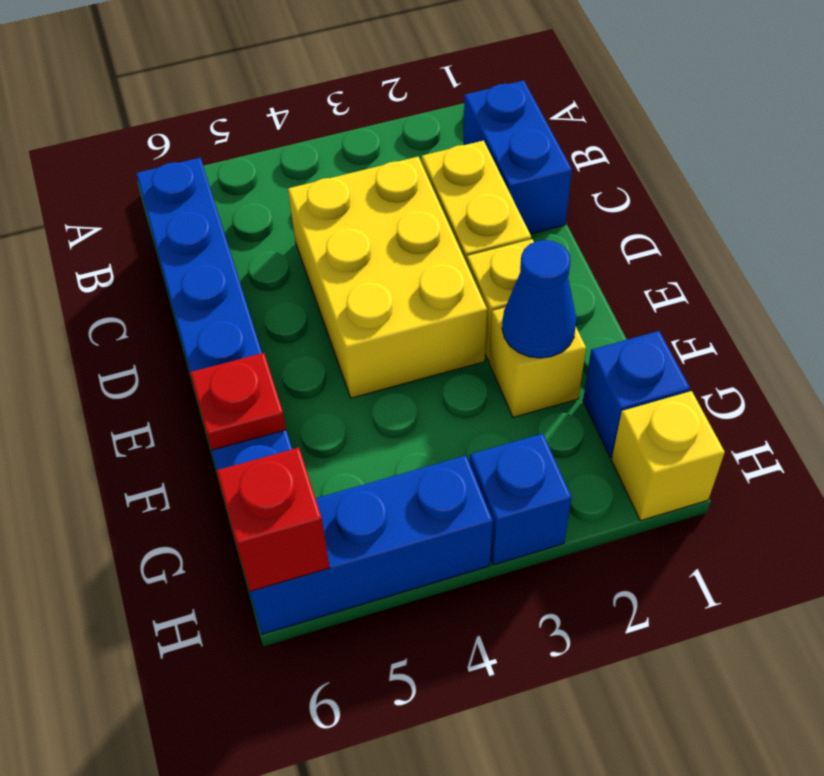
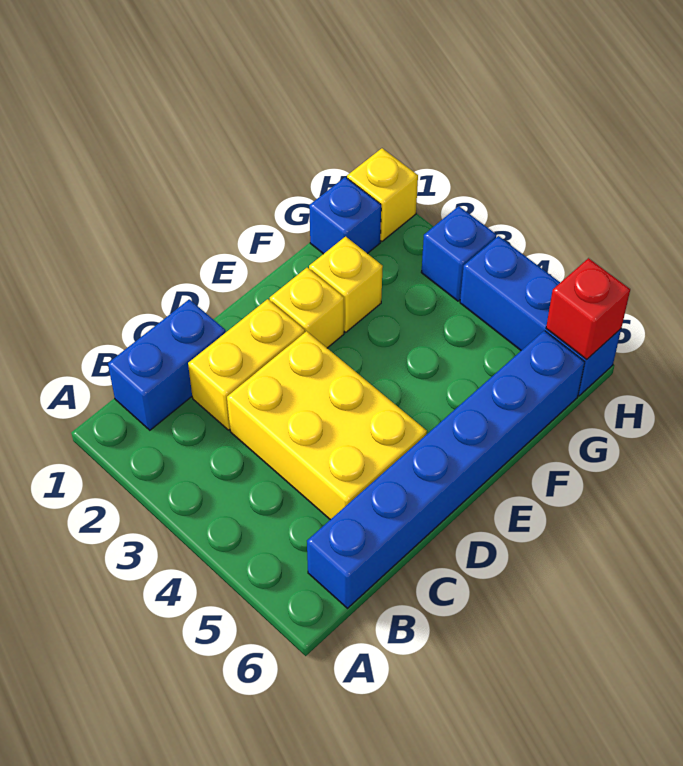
yellow 2x3 brick [288,157,487,398] -> yellow 2x3 brick turned to [227,331,427,520]
blue 1x1 cone [502,240,576,358] -> none
red 1x1 plate [190,353,286,450] -> none

